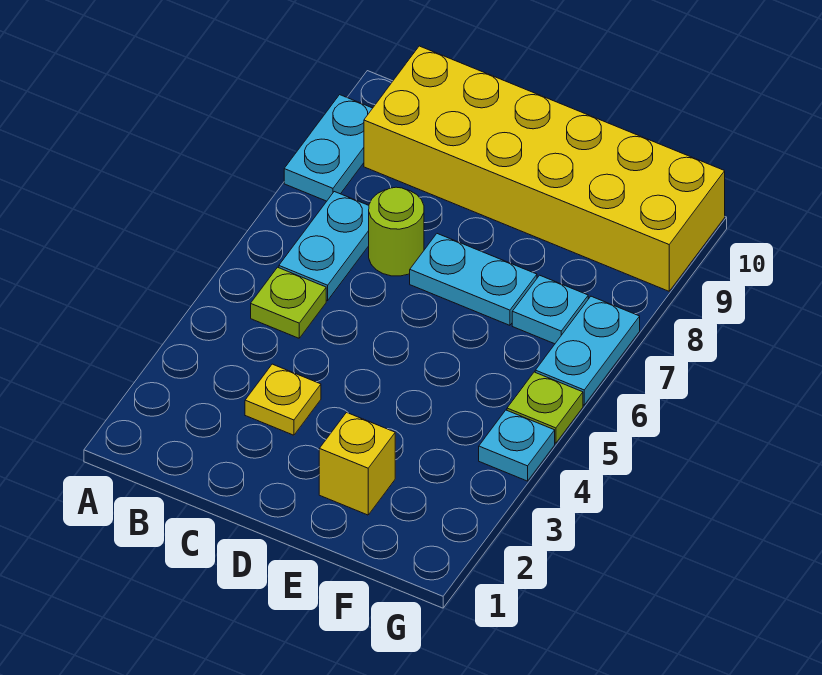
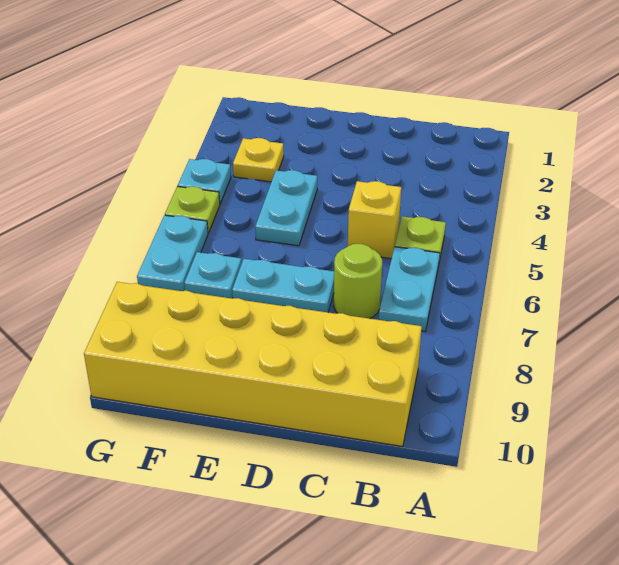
cyan 1x2 plate [284,95,372,201] -> cyan 1x2 plate moved to [255,170,317,246]
yellow 1x1 plate [245,364,321,435] -> yellow 1x1 plate moved to [233,138,284,182]
yellow 1x1 brick [319,412,395,515] -> yellow 1x1 brick moved to [348,181,401,259]

